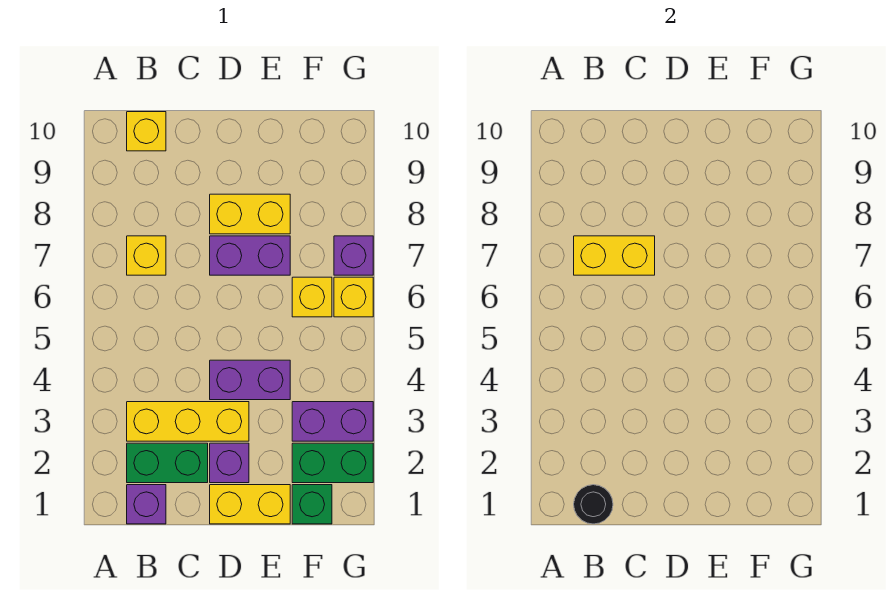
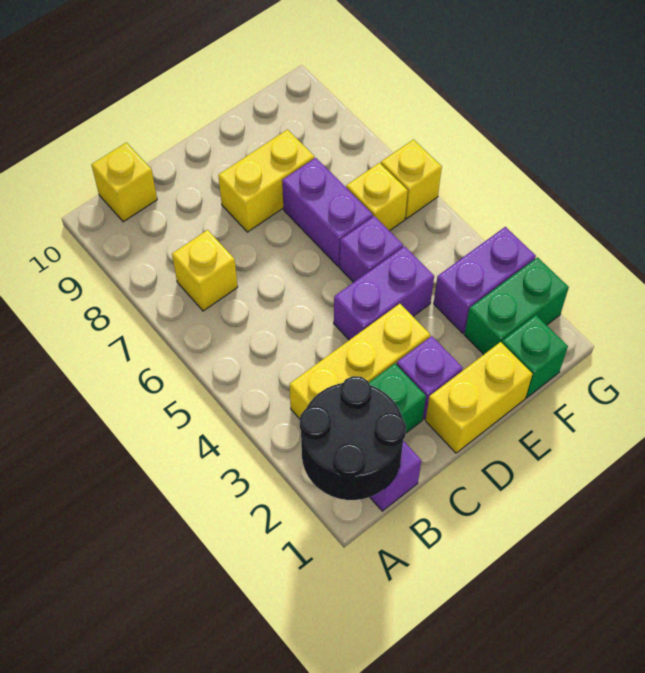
black 1x1 round brick [574,485,613,524] -> black 2x2 round brick [300,376,406,500]
yellow 1x2 brick [574,236,655,275] -> none
purple 1x2 brick [210,236,290,275] -> purple 1x2 brick turned to [282,158,373,267]
purple 1x1 brick [334,236,373,275] -> purple 1x1 brick moved to [340,216,403,283]

